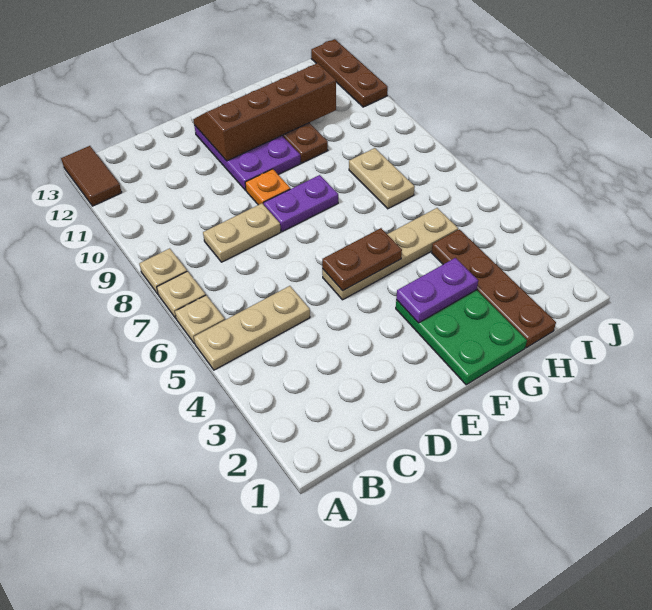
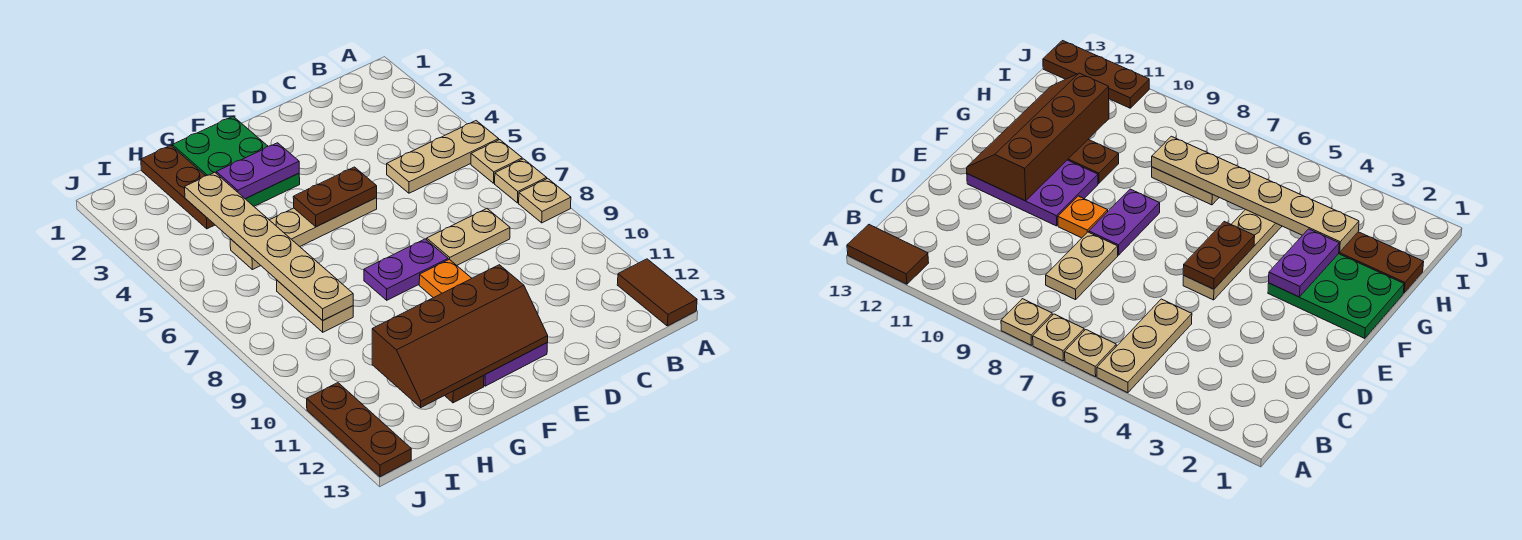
brown 1x4 plate [432,229,556,348] -> brown 1x3 plate [141,145,215,229]
none -> tan 1x6 plate [185,172,353,320]

